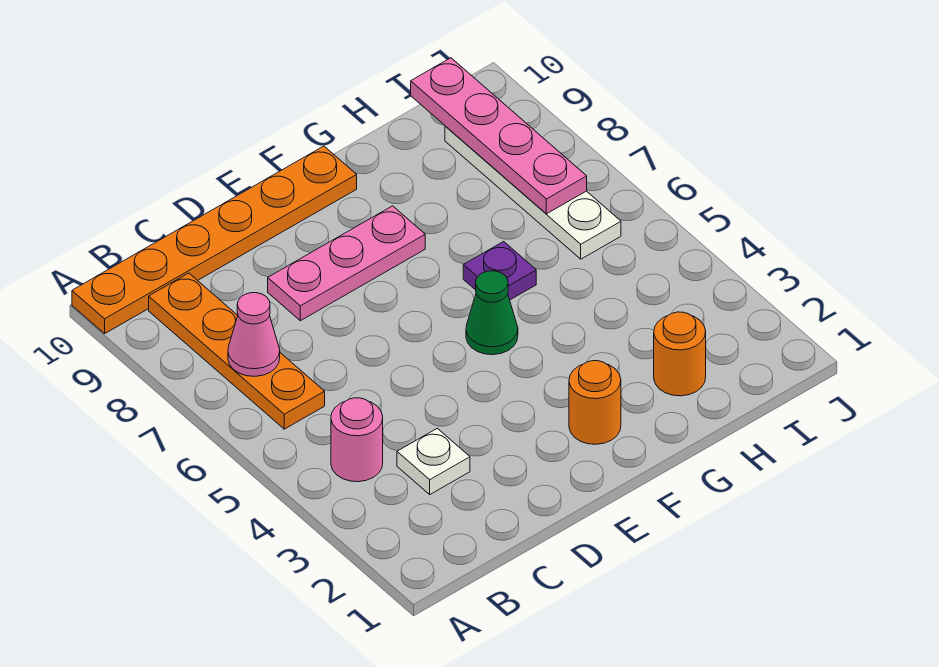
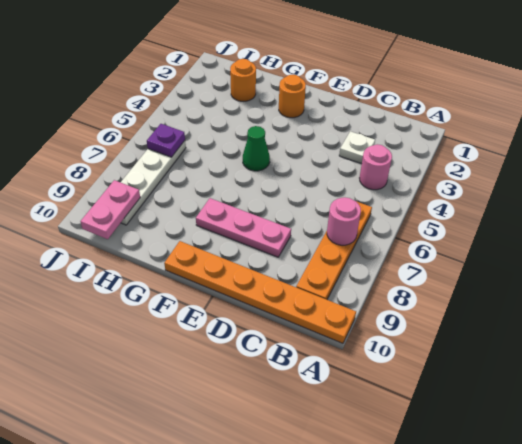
pink 1x1 cone [228,293,280,376] -> pink 1x1 round brick [327,197,361,245]
purple 1x1 plate [463,242,536,300] -> purple 1x1 plate moved to [147,124,185,157]
pink 1x4 plate [411,58,587,214] -> pink 1x2 plate [81,180,140,239]

